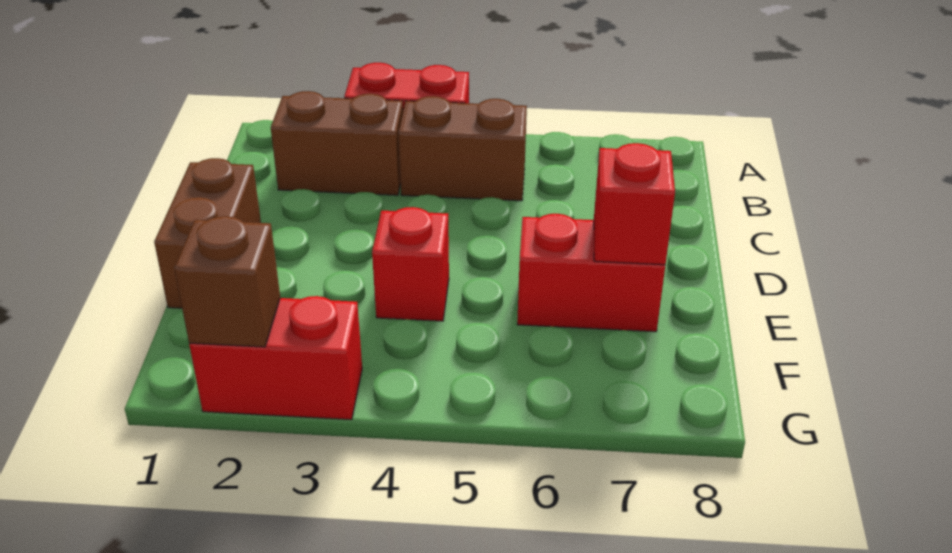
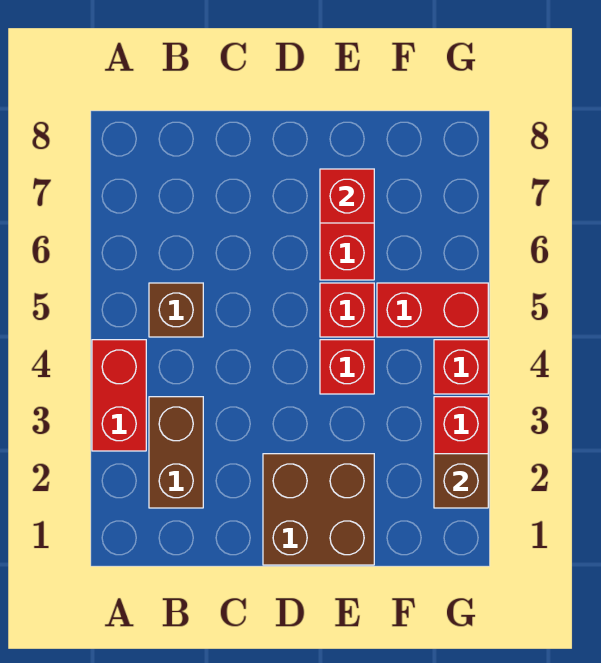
brown 1x2 brick [398,96,527,201] -> brown 1x1 brick [149,283,203,337]
brown 1x2 brick [154,158,261,308] -> brown 2x2 brick [263,454,374,565]
none -> red 1x1 brick [320,283,374,337]
none -> red 1x2 brick [377,283,488,337]
none -> red 1x1 brick [434,340,488,394]

